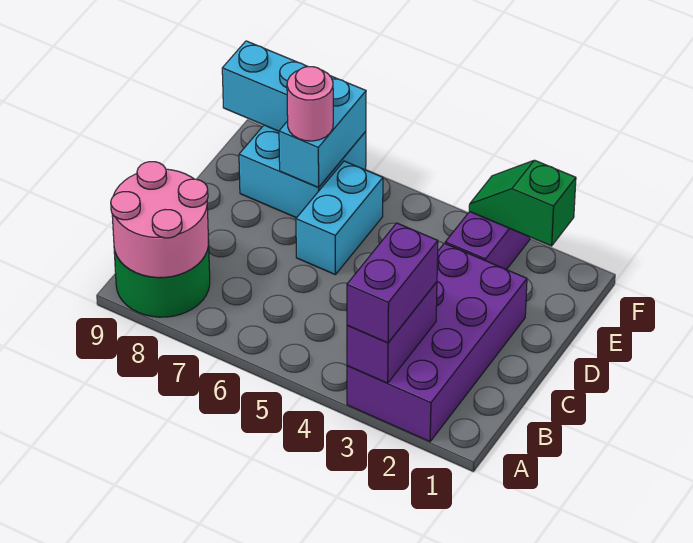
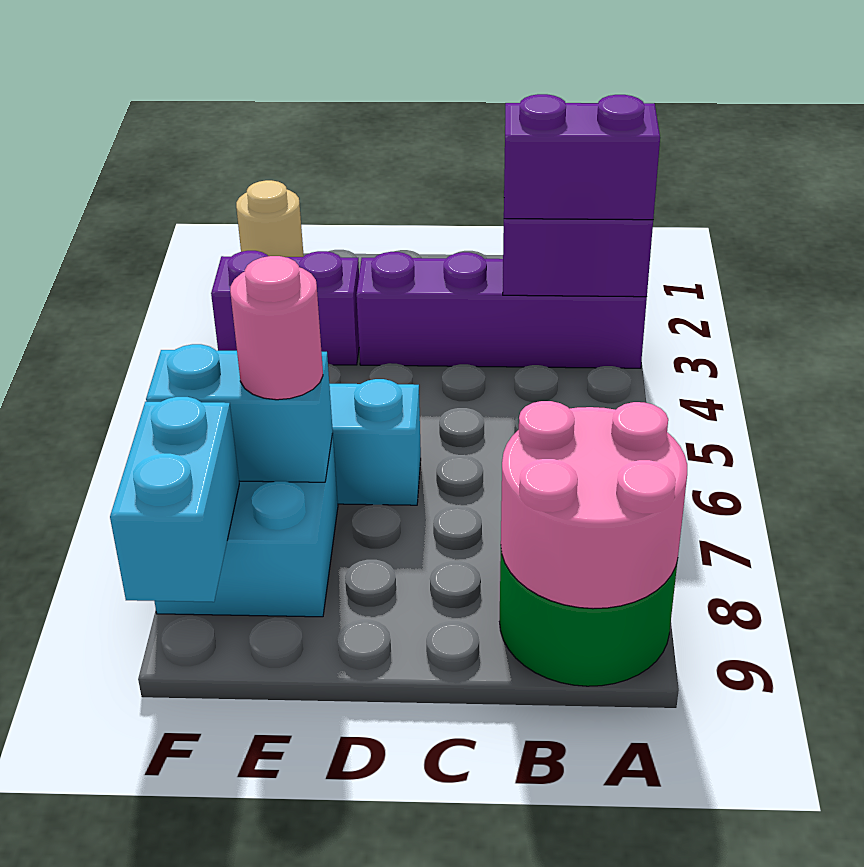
purple 2x4 brick [347,243,527,442] -> purple 1x4 brick [356,252,647,368]
none -> tan 1x1 round brick [236,180,304,257]
green 1x2 slope [469,160,576,246] -> none

